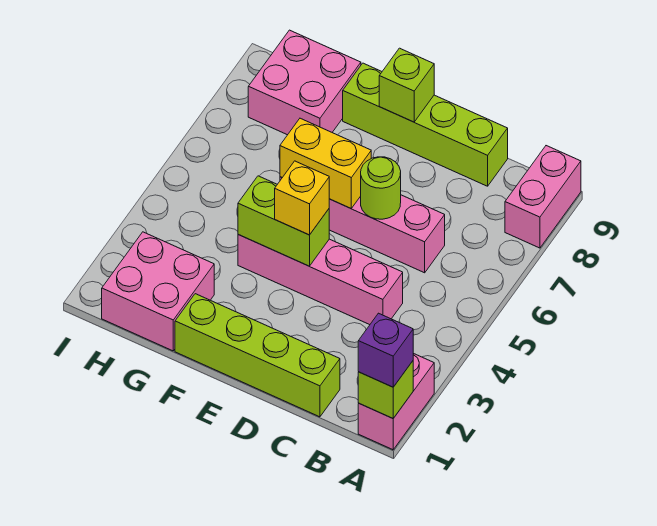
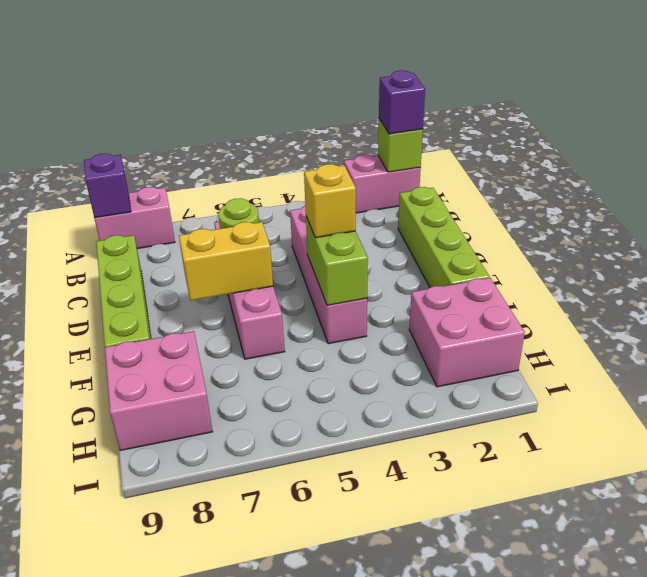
none -> purple 1x1 brick [84,154,131,218]
yellow 1x2 brick [280,118,371,208] -> yellow 1x2 brick turned to [179,222,273,301]
lime 1x1 brick [379,48,434,122] -> none

